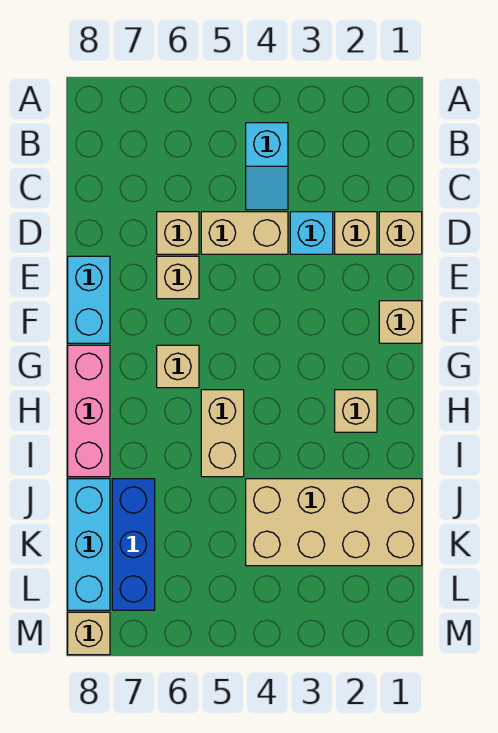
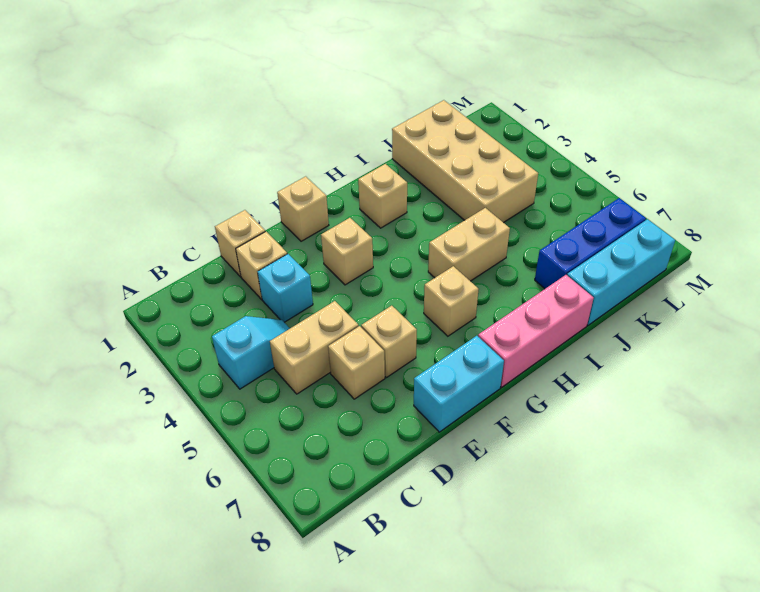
tan 1x2 brick [201,212,288,254] -> tan 1x2 brick turned to [270,301,359,394]
tan 1x1 brick [68,612,110,655] -> tan 1x1 brick moved to [321,218,373,285]

